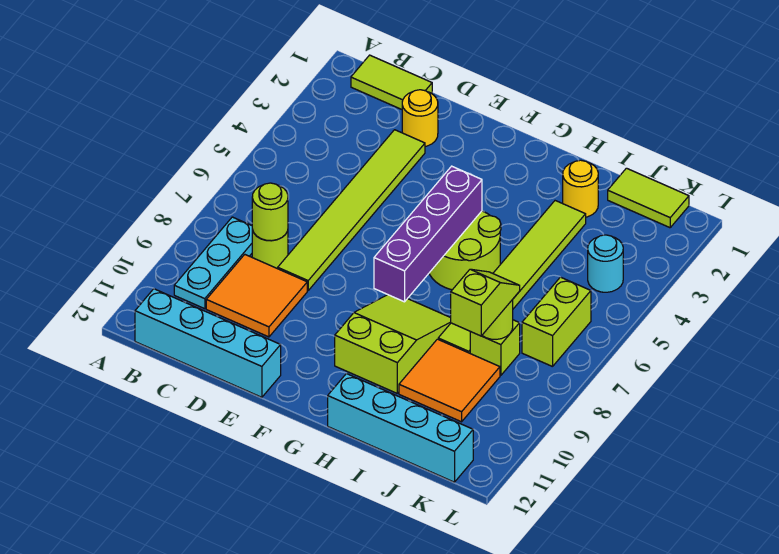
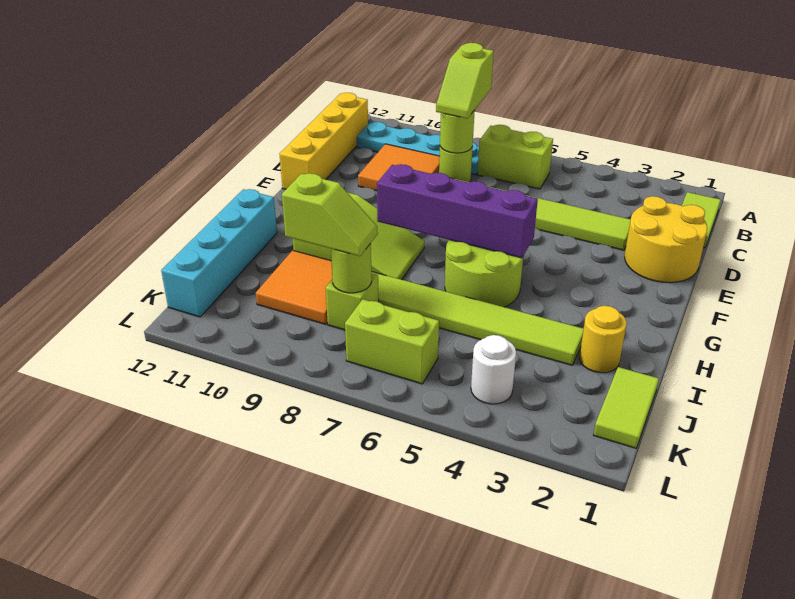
none -> lime 1x2 brick [477,125,553,189]
cyan 1x3 plate [174,217,252,309] -> cyan 1x4 plate [357,122,479,174]
none -> lime 1x2 slope [436,43,494,118]
cyan 1x4 brick [135,289,281,397] -> yellow 1x4 brick [280,93,368,189]
yellow 1x1 round brick [402,90,438,146] -> yellow 2x2 round brick [625,196,707,283]
cyan 1x1 round brick [588,235,623,292] -> white 1x1 round brick [471,335,516,404]

